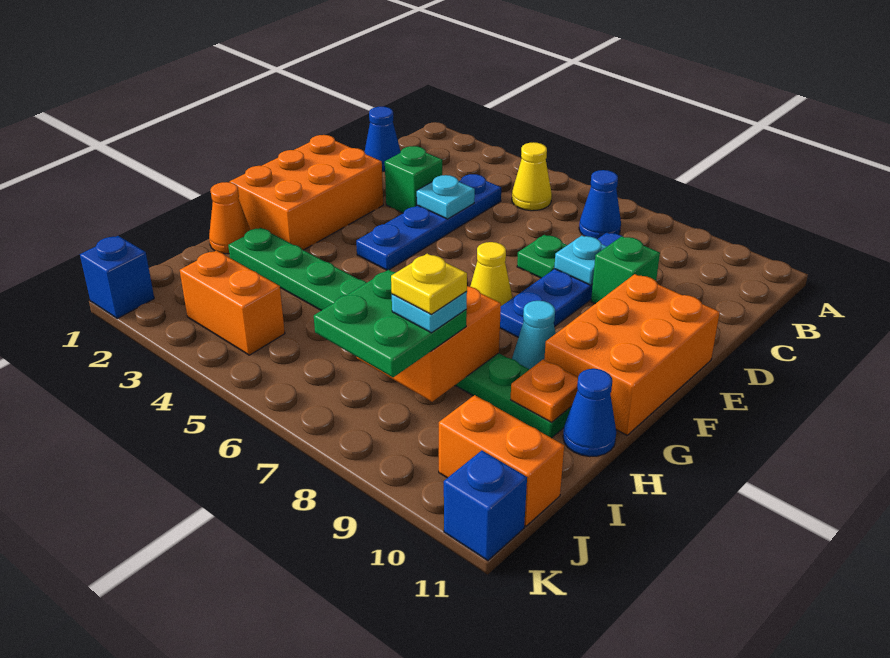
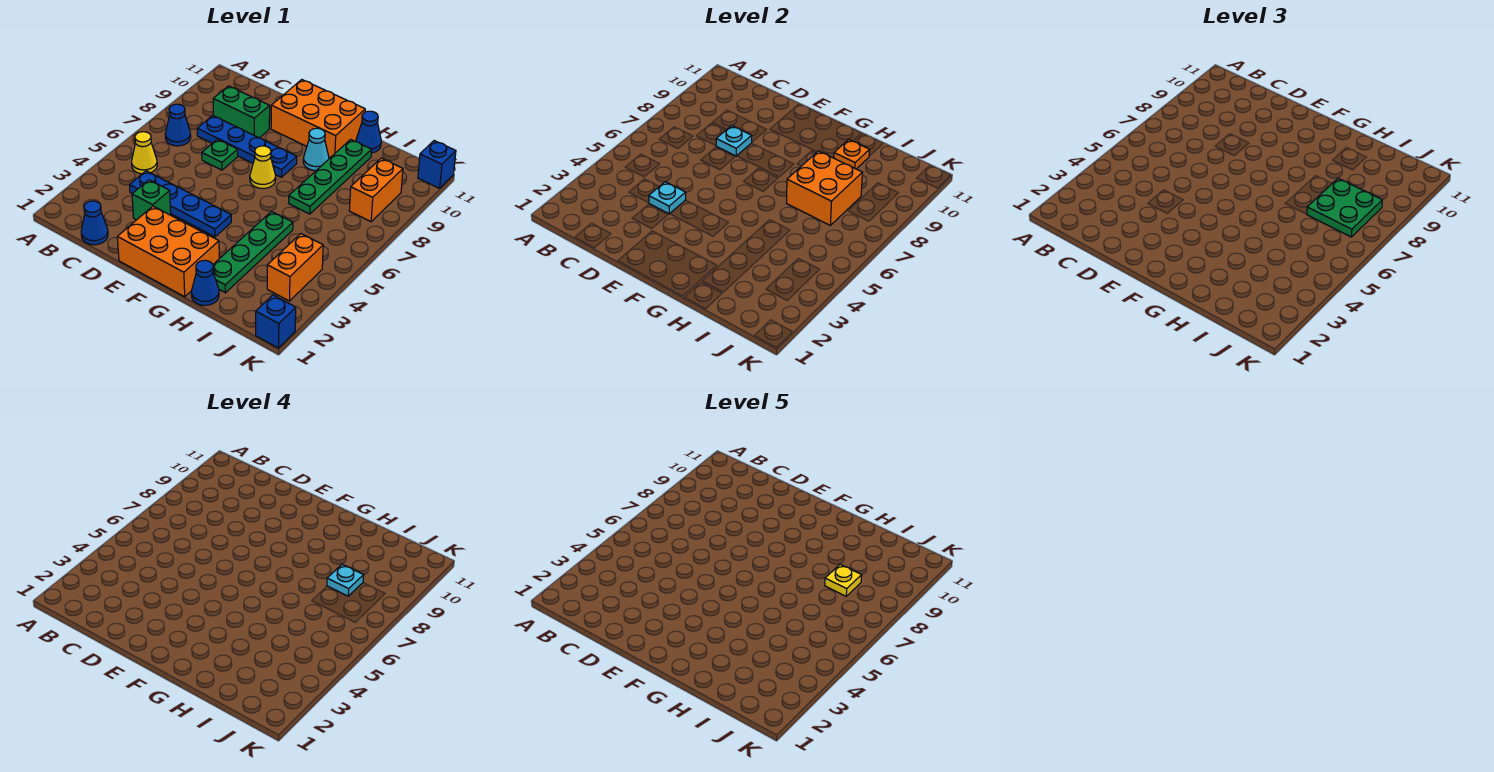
green 1x1 brick [591,236,660,304] -> green 1x2 brick [213,86,270,138]
orange 1x1 cone [209,182,250,254] -> blue 1x1 cone [191,260,219,305]
orange 1x2 brick [439,395,564,526] -> orange 1x2 brick moved to [349,158,403,222]

